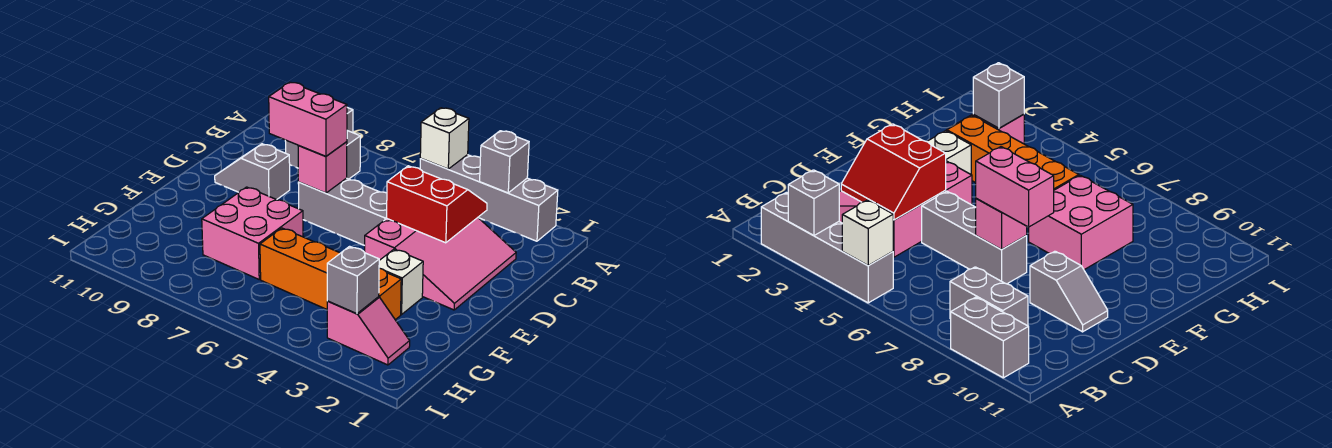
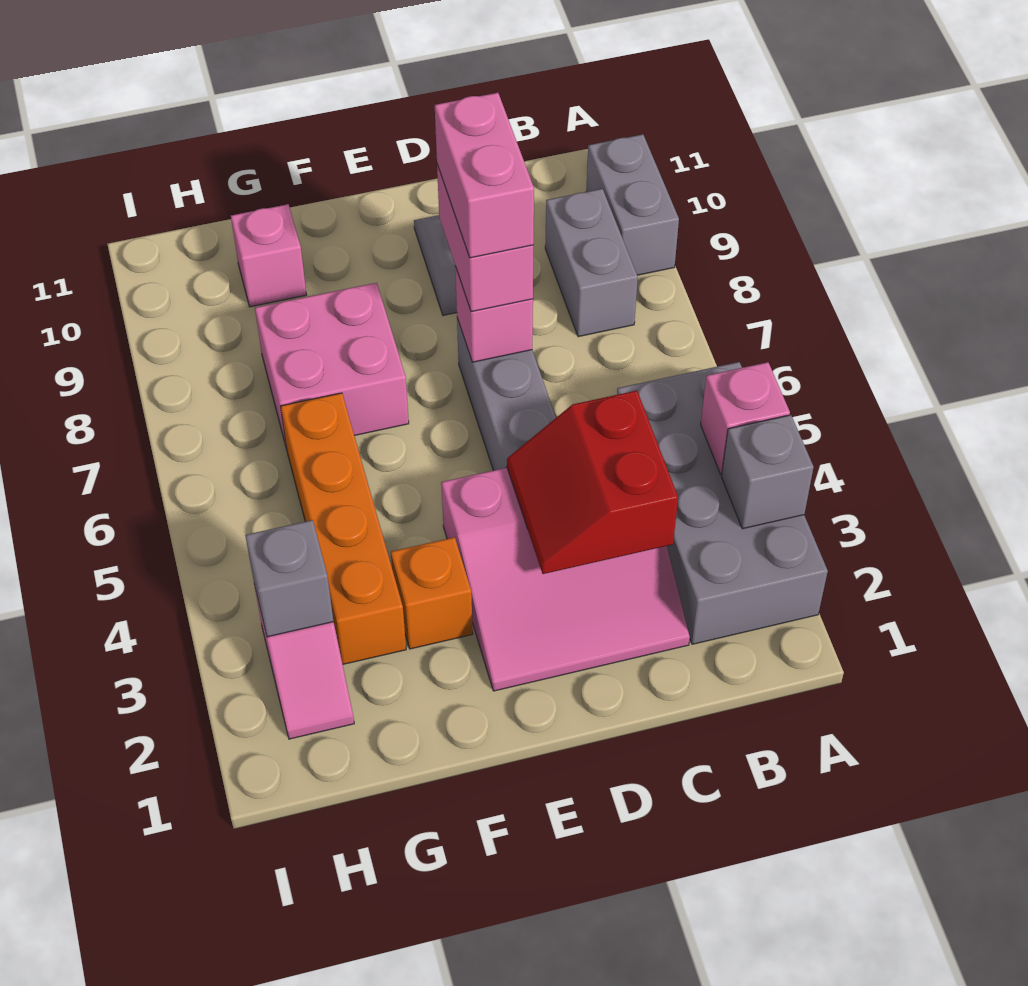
grey 1x4 brick [420,155,558,241] -> grey 2x4 brick [617,362,828,644]
none -> pink 1x1 brick [701,362,790,474]
white 1x1 brick [420,108,469,169] -> none
red 2x2 slope [387,166,487,243] -> red 2x2 slope turned to [507,391,678,574]
none -> pink 1x2 brick [435,93,534,258]
white 1x1 brick [379,249,423,314] -> orange 1x1 brick [391,537,473,649]
none -> pink 1x1 brick [231,204,307,307]

